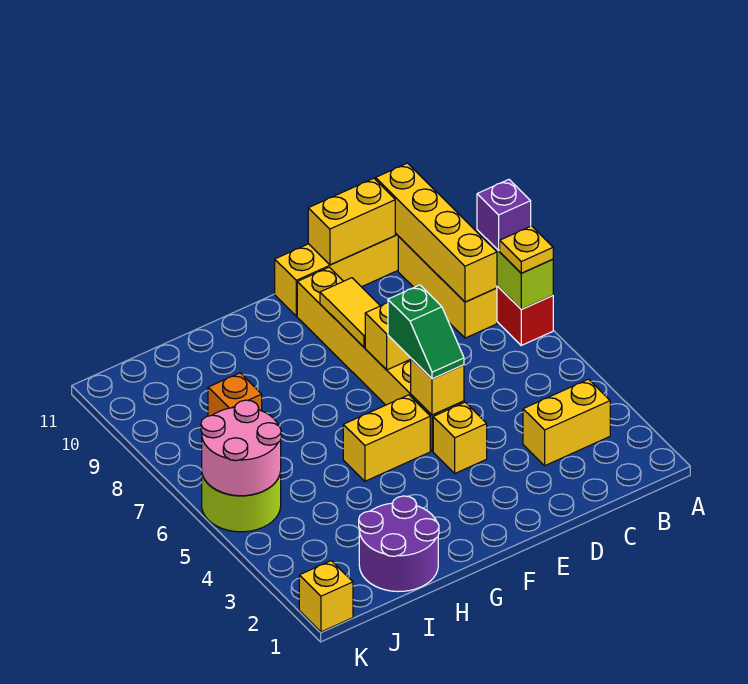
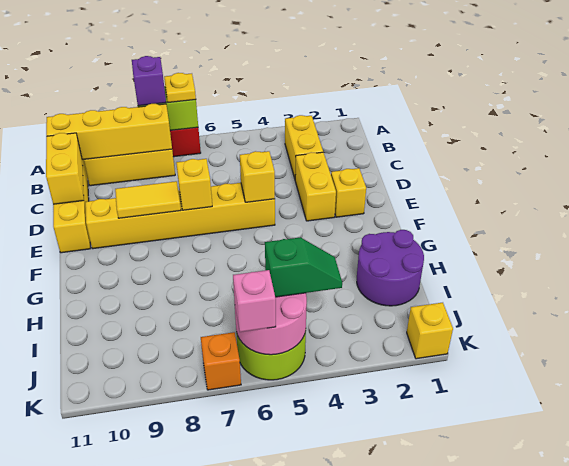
yellow 1x1 brick [433,402,487,473] -> yellow 1x1 brick moved to [331,168,366,217]
green 1x2 slope [388,285,464,379] -> green 1x2 slope moved to [265,237,342,297]
yellow 1x2 brick [343,395,430,481] -> yellow 1x2 brick moved to [295,152,336,221]
orange 1x1 brick [208,373,262,416] -> orange 1x1 brick moved to [201,332,241,390]
none -> pink 1x1 brick [233,270,276,332]

